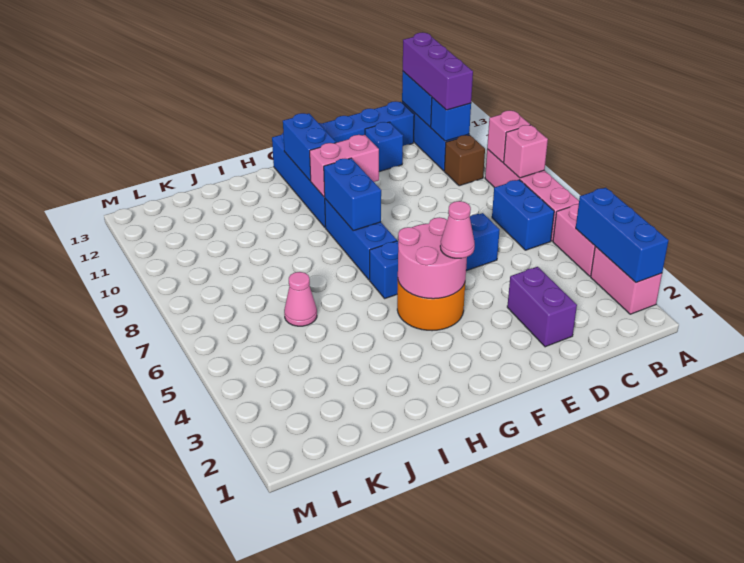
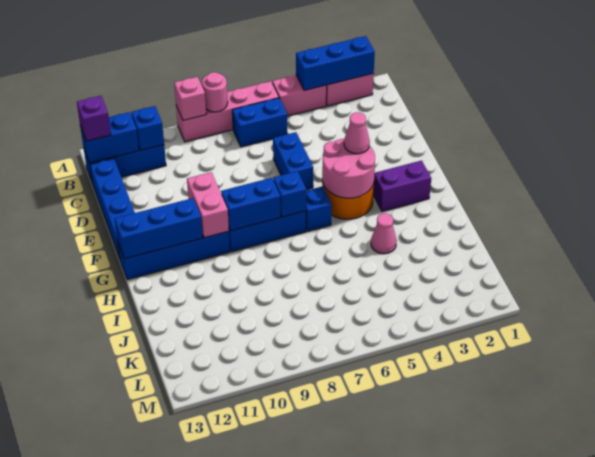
pink 1x1 brick [504,125,548,178] -> pink 1x1 round brick [202,72,228,112]
brown 1x1 brick [444,135,485,186] -> none
purple 1x3 brick [403,32,473,110] -> purple 1x1 brick [77,96,111,141]
purple 1x2 brick [507,267,577,347] -> purple 1x2 brick moved to [373,161,431,211]
blue 1x1 brick [365,122,403,172] -> blue 1x1 brick moved to [273,171,306,217]
blue 1x2 brick [283,113,336,181] -> blue 1x3 brick [115,198,203,259]
pink 1x1 cone [284,272,317,326] -> pink 1x1 cone moved to [371,213,397,254]

